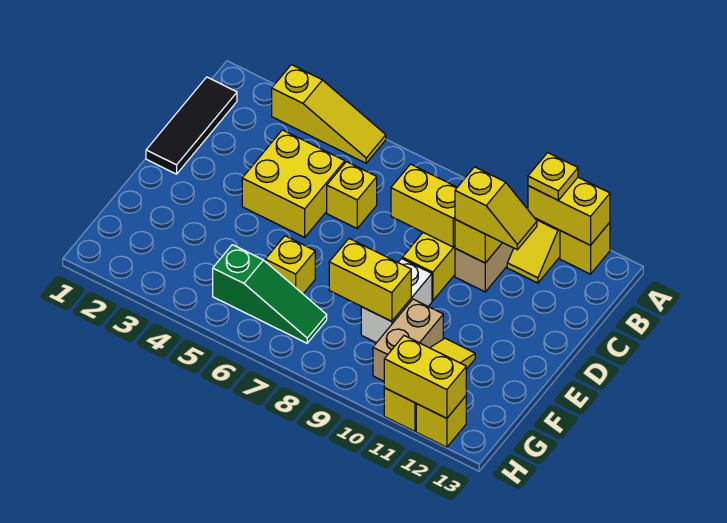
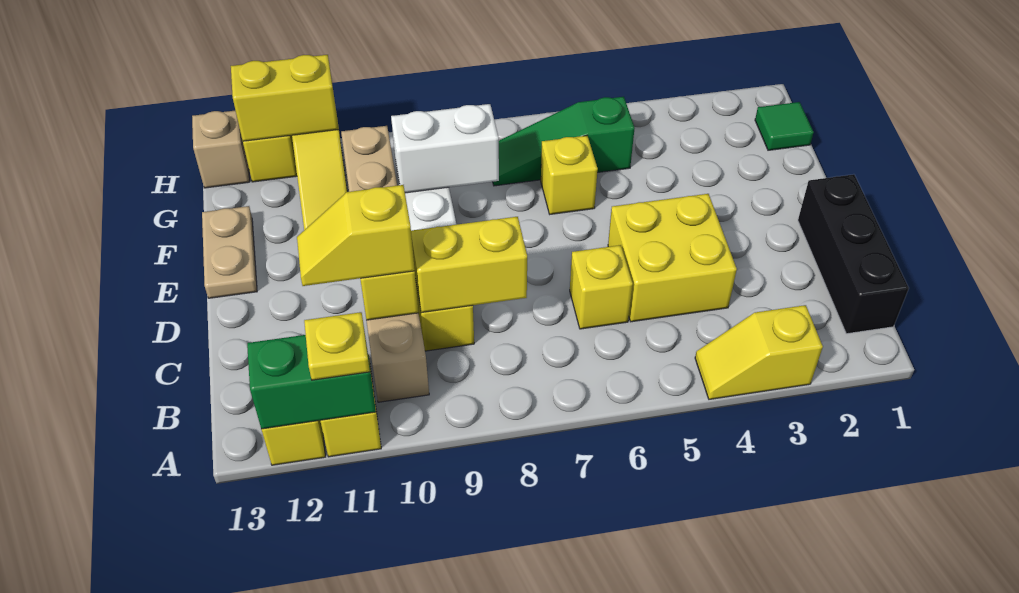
yellow 1x3 slope [272,65,386,163] -> yellow 1x2 slope [695,305,823,399]
yellow 1x2 brick [528,177,610,245] -> green 1x2 brick [247,335,376,429]
black 1x3 tile [146,77,237,174] -> black 1x3 brick [798,174,909,334]
none -> tan 1x2 plate [202,206,257,298]
yellow 1x2 brick [329,239,411,321] -> white 1x2 brick [391,104,499,193]
none -> green 1x1 tile [755,102,814,150]
none -> tan 1x1 brick [192,110,250,188]

